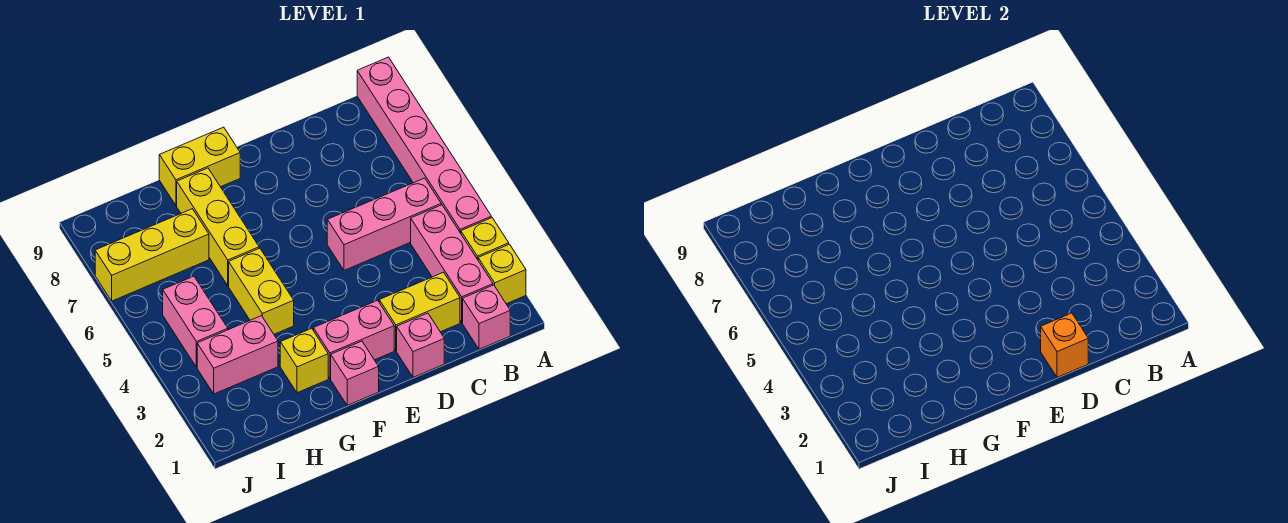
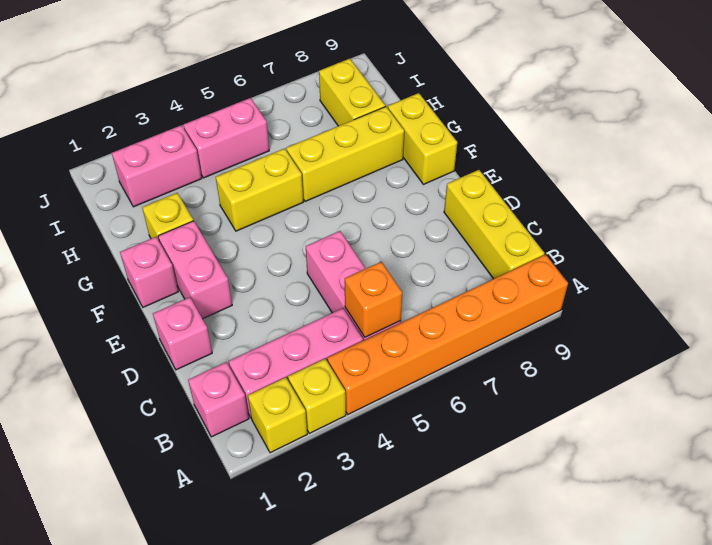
pink 1x6 brick [357,57,491,233] -> orange 1x6 brick [327,254,568,414]
yellow 1x2 brick [379,272,460,351] -> yellow 1x2 brick moved to [319,59,385,126]
orange 1x1 brick [1041,313,1088,377] -> orange 1x1 brick moved to [345,262,402,337]
pink 1x2 brick [197,316,278,394] -> pink 1x2 brick turned to [112,125,202,207]
yellow 1x3 brick [95,209,209,301] -> yellow 1x3 brick moved to [444,170,544,279]

